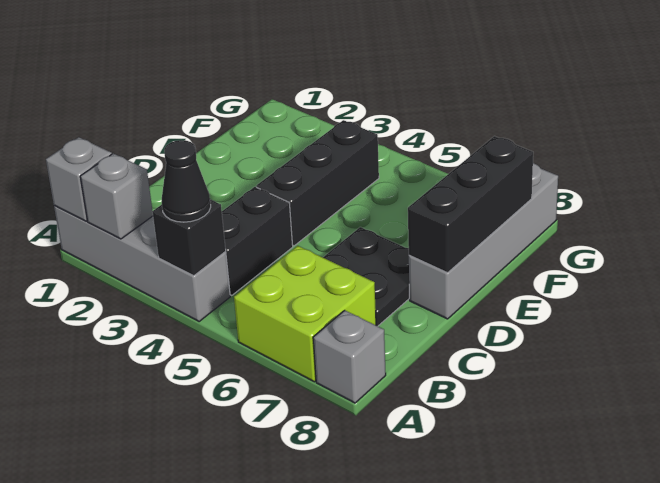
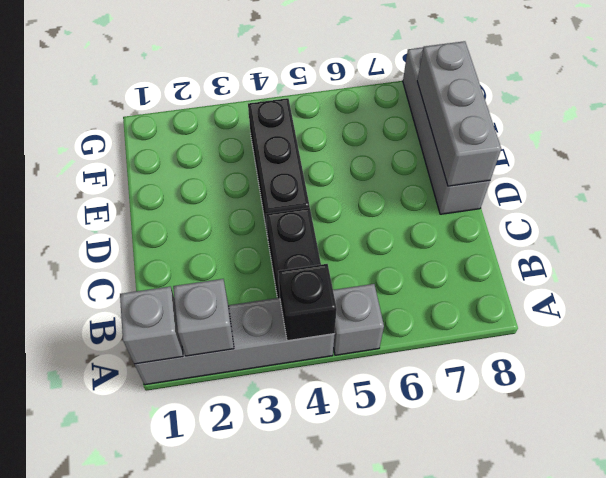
black 1x1 cone [162,140,211,222] -> none
lime 2x2 brick [234,246,376,382] -> none
grey 1x1 brick [313,310,386,403] -> grey 1x1 brick moved to [333,284,384,355]
black 2x2 plate [323,227,409,326] -> none
black 1x3 brick [408,136,533,273] -> grey 1x3 brick [417,41,501,186]

